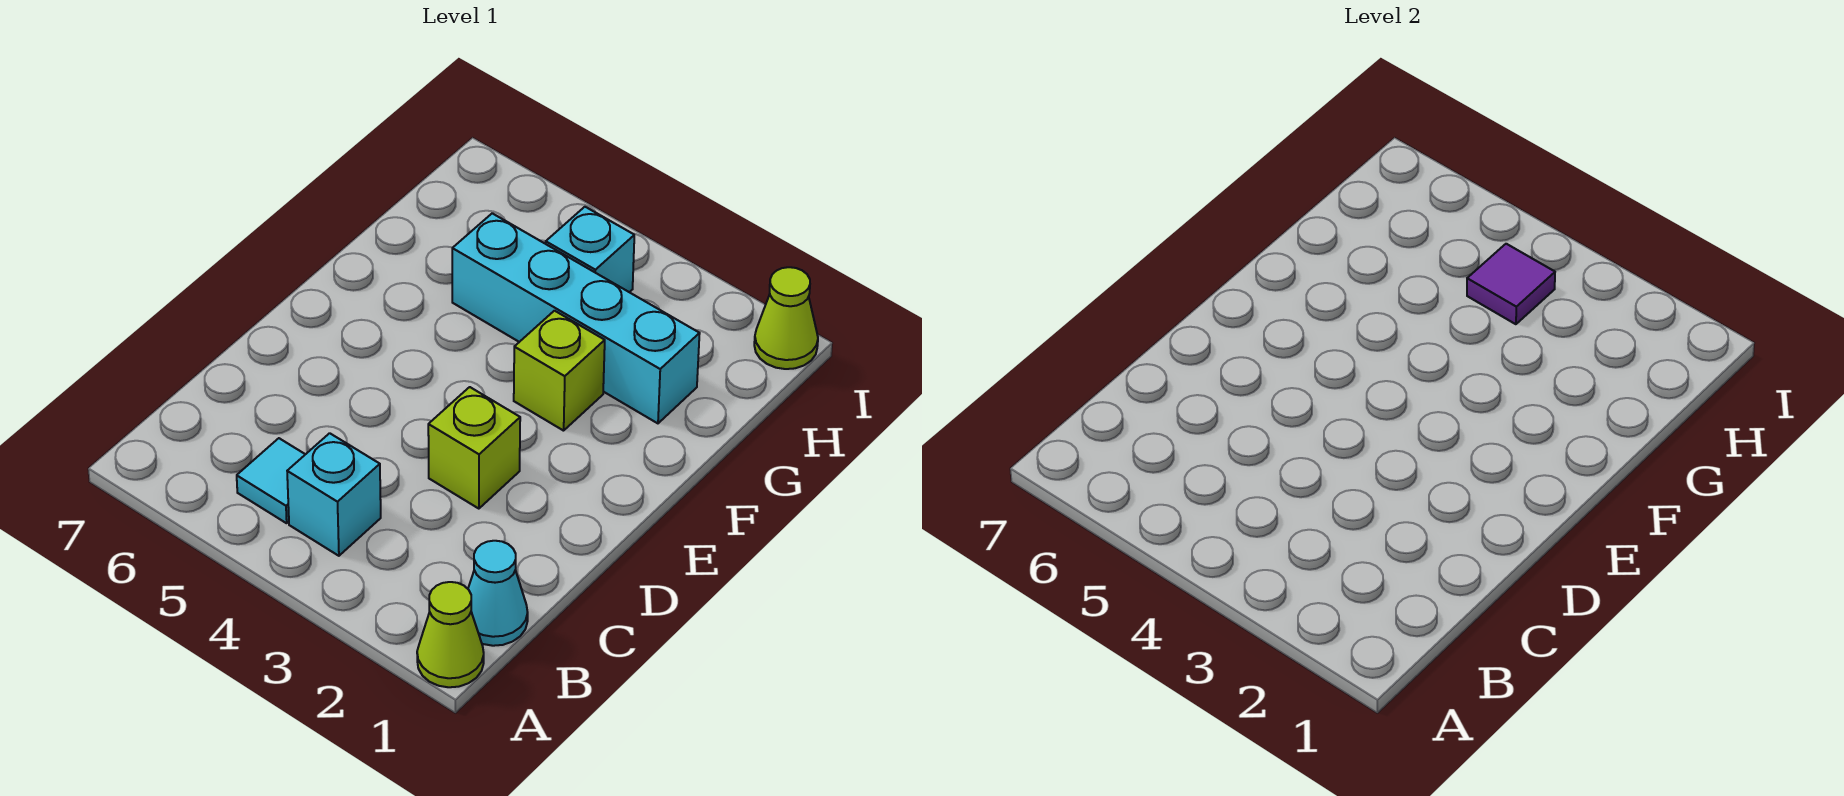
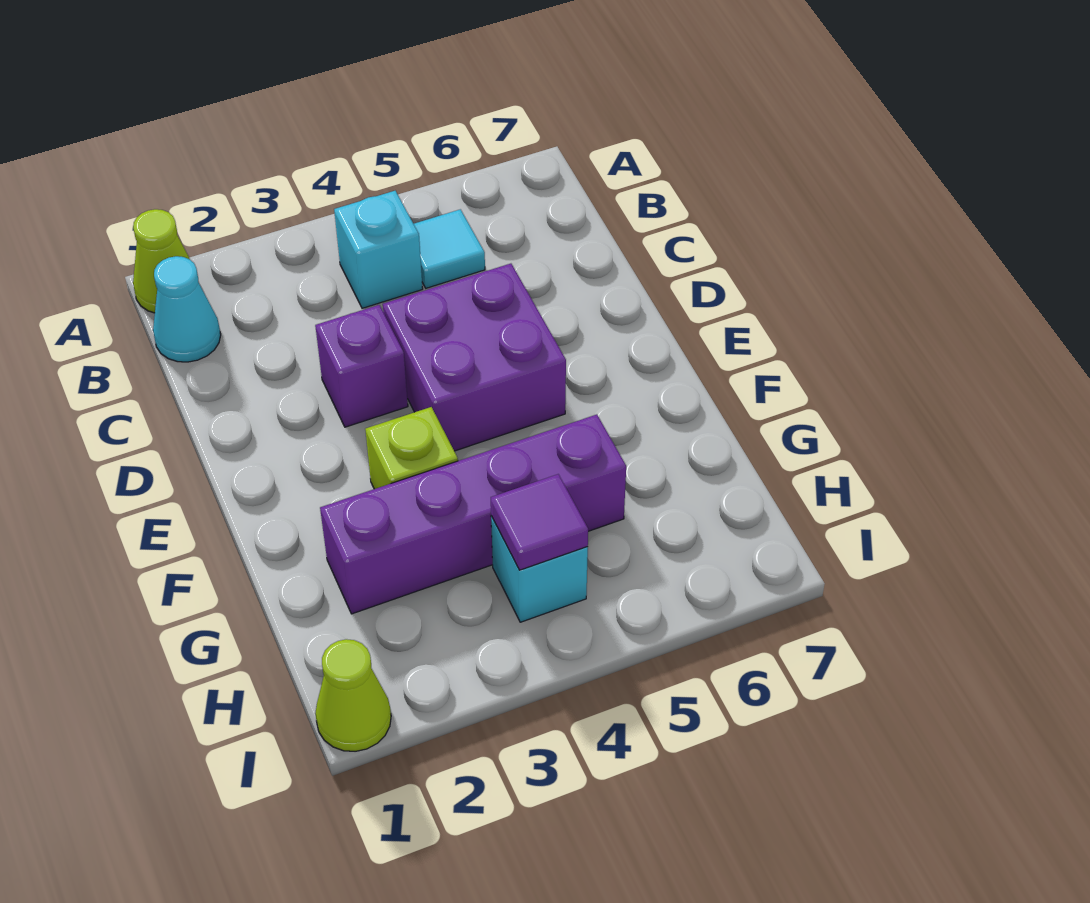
lime 1x1 brick [428,387,520,509] -> purple 1x1 brick [315,305,408,427]
none -> purple 2x2 brick [383,264,566,451]
cyan 1x4 brick [452,213,700,423] -> purple 1x4 brick [320,415,626,614]

